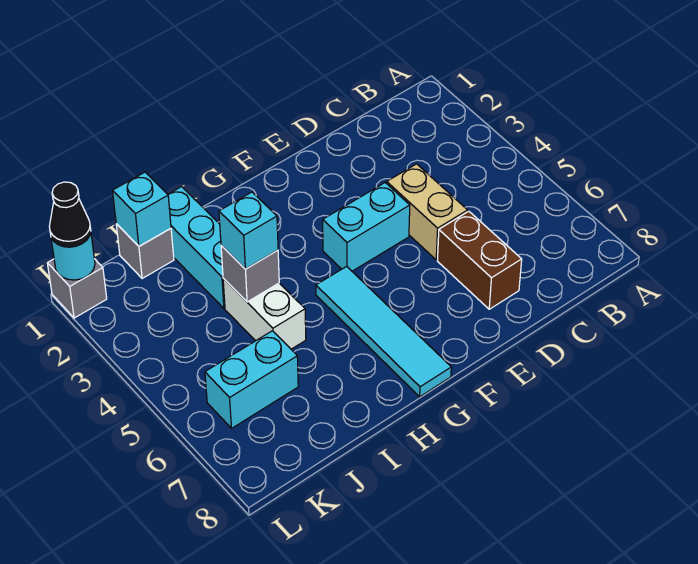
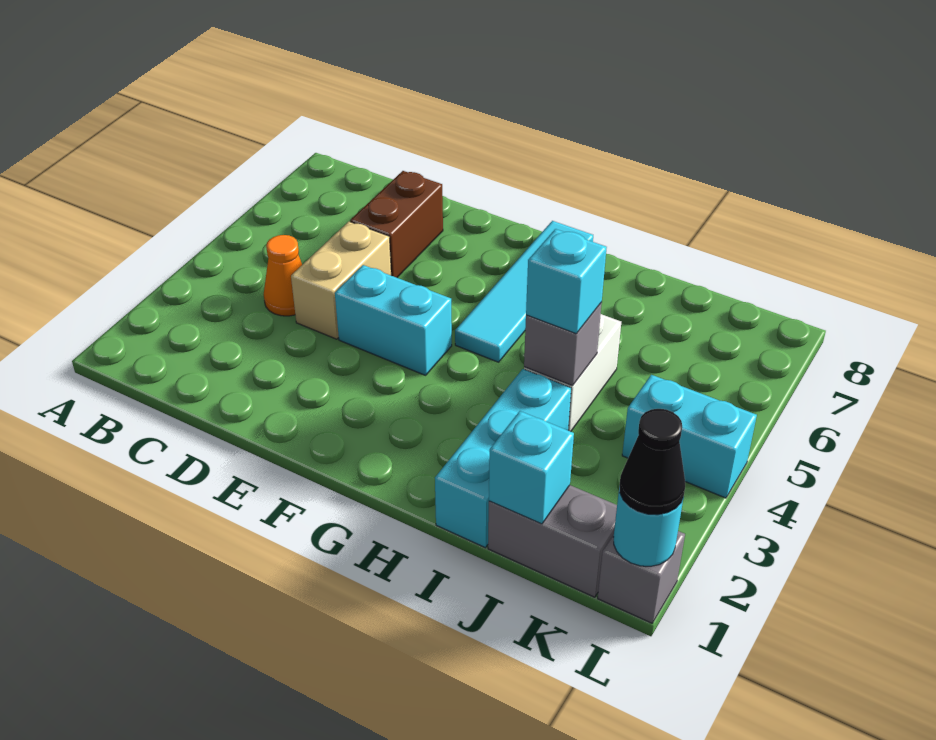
none -> orange 1x1 cone [264,235,302,316]
grey 1x1 brick [116,224,174,279] -> grey 1x2 brick [488,485,617,597]
cyan 1x2 brick [205,331,298,428] -> cyan 1x2 brick moved to [622,375,757,498]

